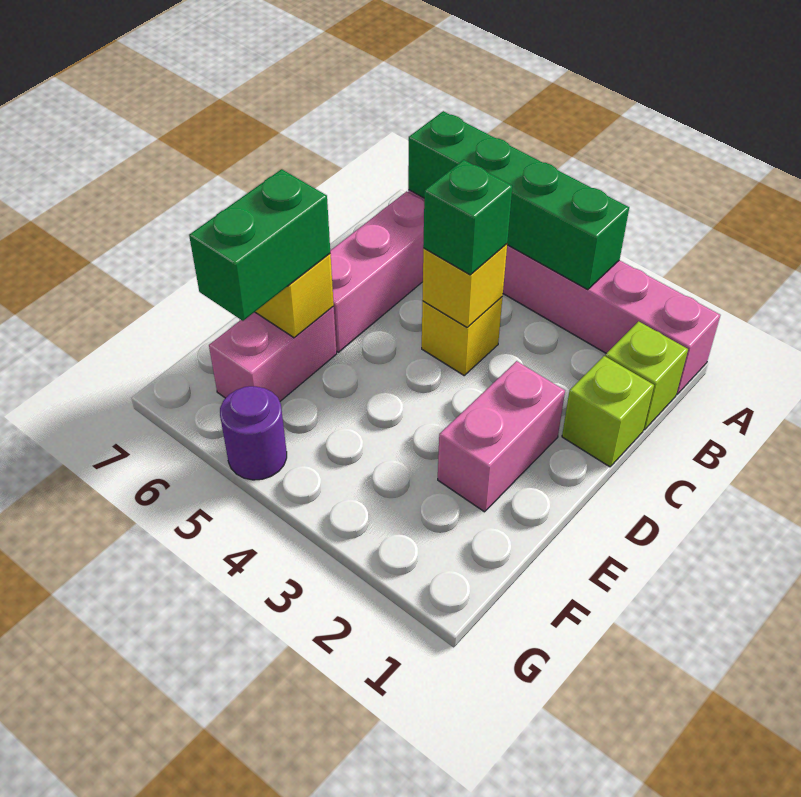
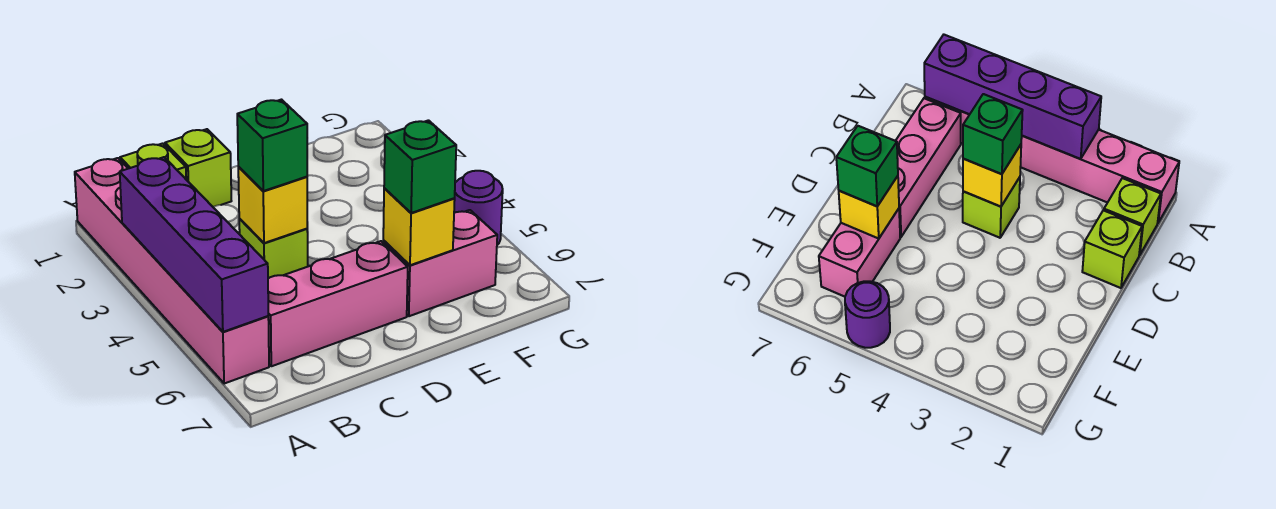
green 1x4 brick [408,111,629,290] -> purple 1x4 brick [120,157,268,332]
yellow 1x1 brick [422,297,502,375] -> lime 1x1 brick [239,219,308,278]
pink 1x2 brick [438,361,565,512] -> none
green 1x2 brick [189,169,330,321] -> green 1x1 brick [384,120,456,213]

